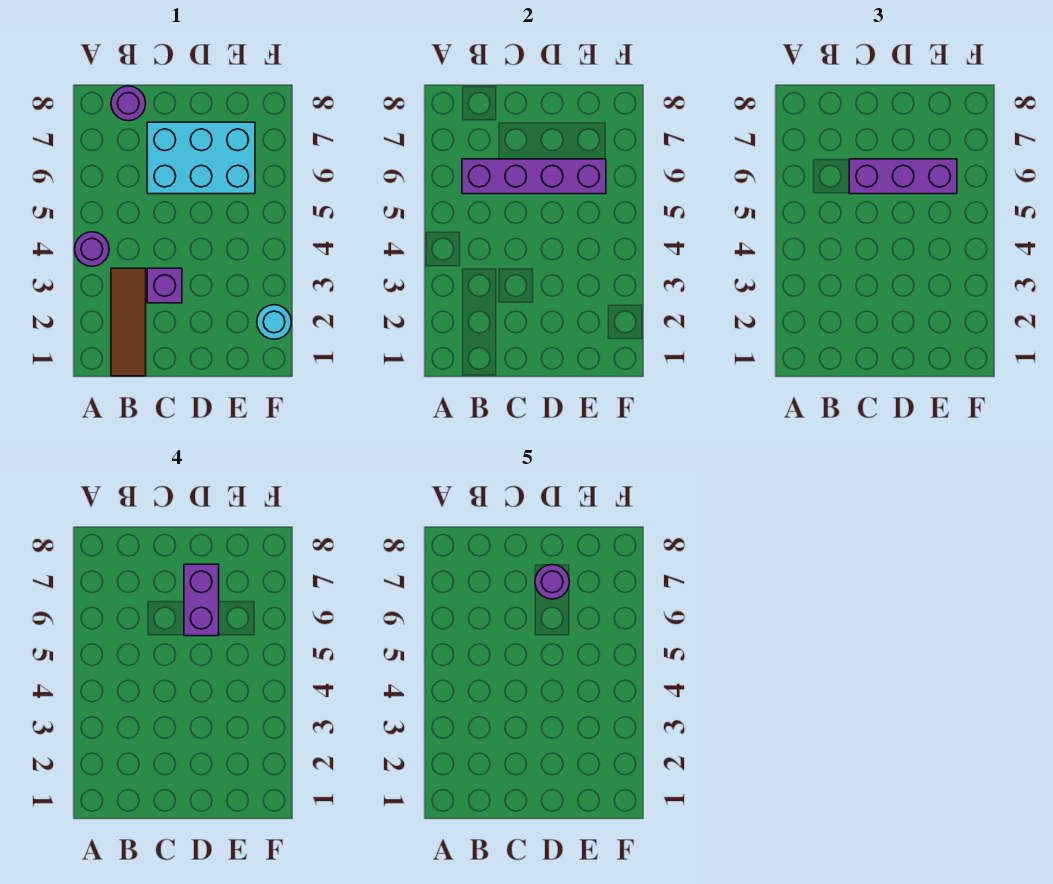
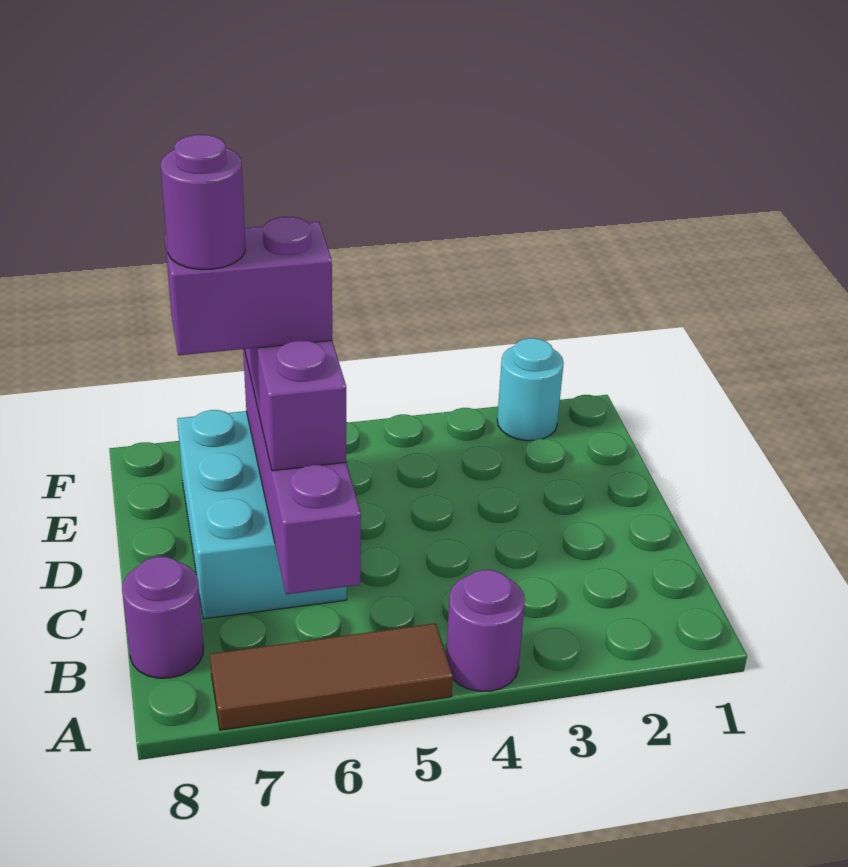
brown 1x3 tile [111,268,146,376] -> brown 1x3 tile moved to [210,623,453,730]
purple 1x1 brick [147,268,182,303] -> none

